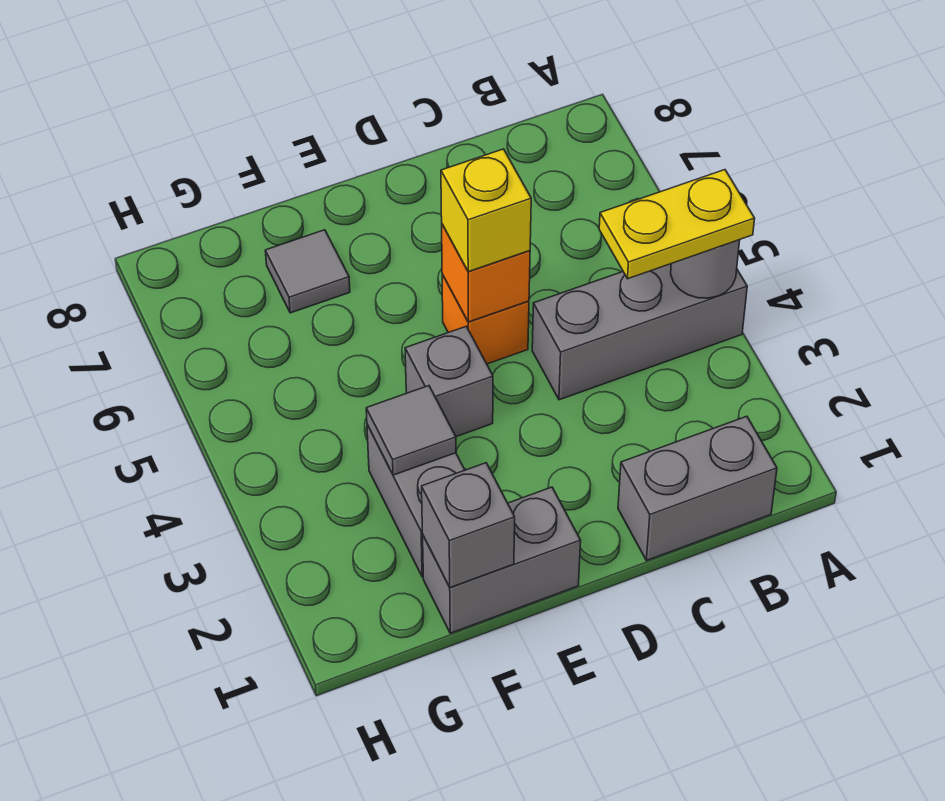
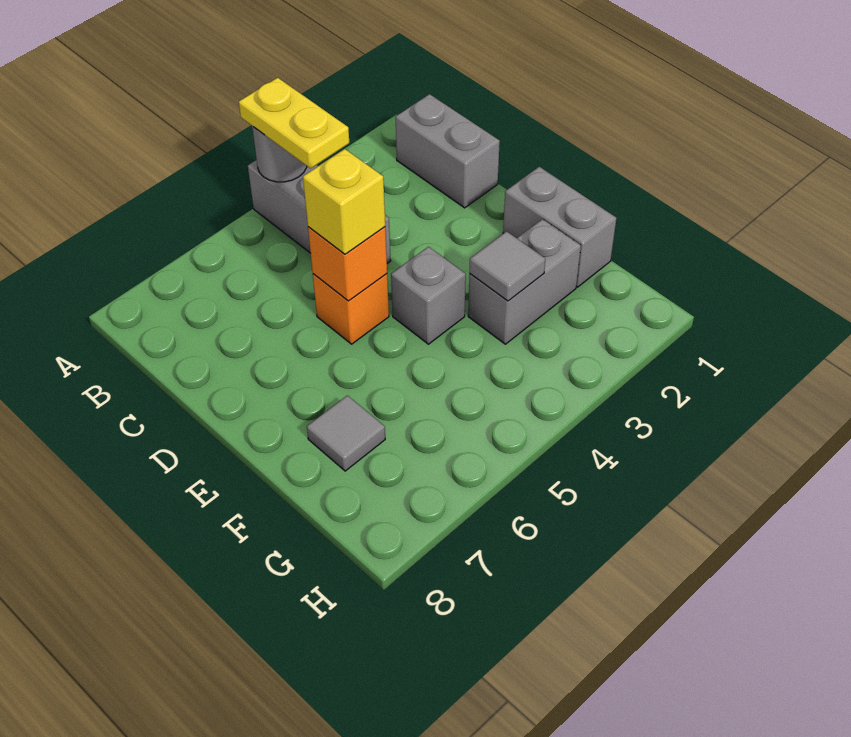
grey 1x1 brick [422,463,515,588] -> none

